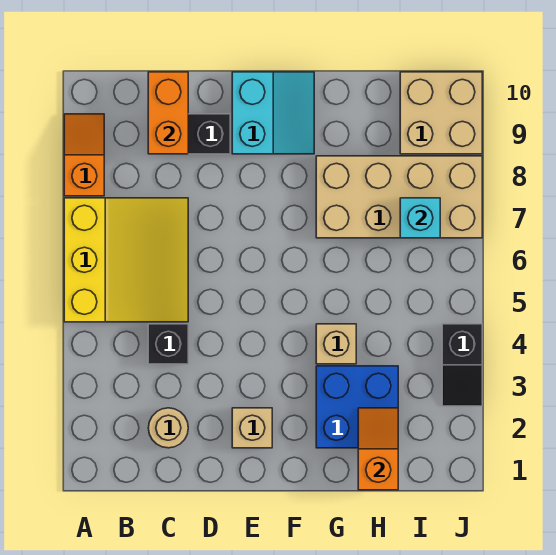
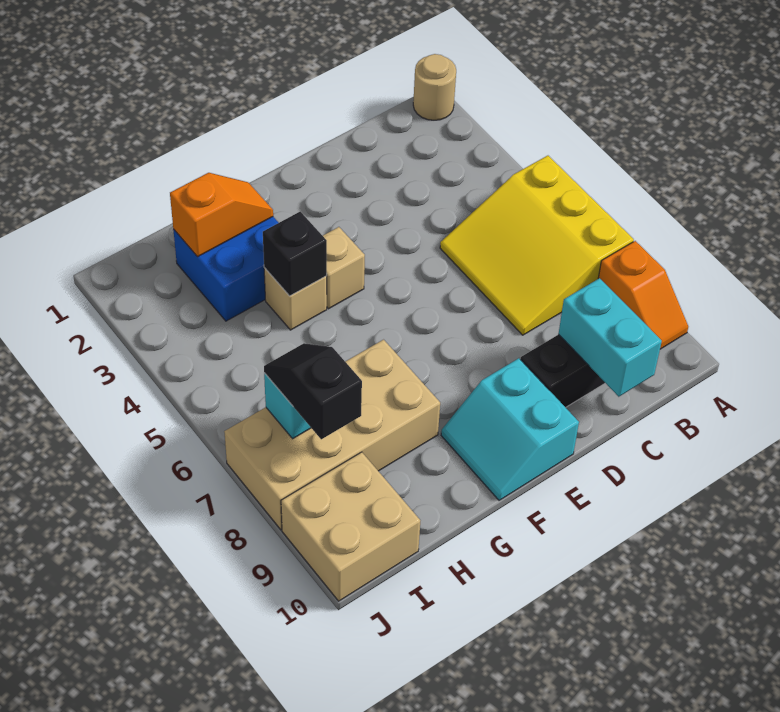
tan 1x1 round brick [148,408,188,448] -> tan 1x1 round brick moved to [413,54,456,120]
black 1x1 brick [148,324,188,364] -> black 1x1 brick moved to [263,212,327,296]
orange 1x2 brick [148,72,188,154] -> cyan 1x2 brick [559,278,662,397]
tan 1x1 brick [232,408,272,448] -> tan 1x1 brick moved to [323,227,365,309]
orange 1x2 slope [358,408,398,490] -> orange 1x2 slope turned to [170,173,273,257]
black 1x2 slope [442,324,482,406] -> black 1x2 slope moved to [264,343,362,439]

